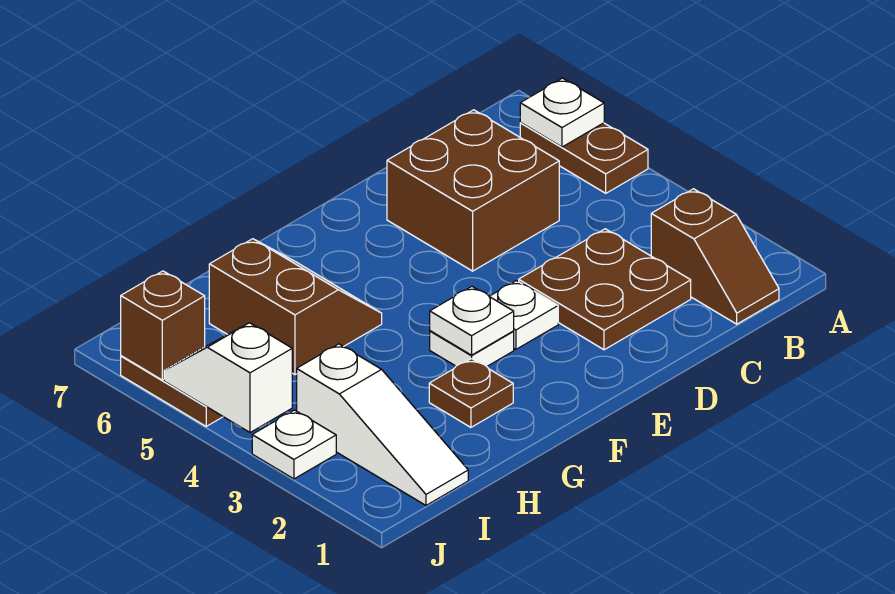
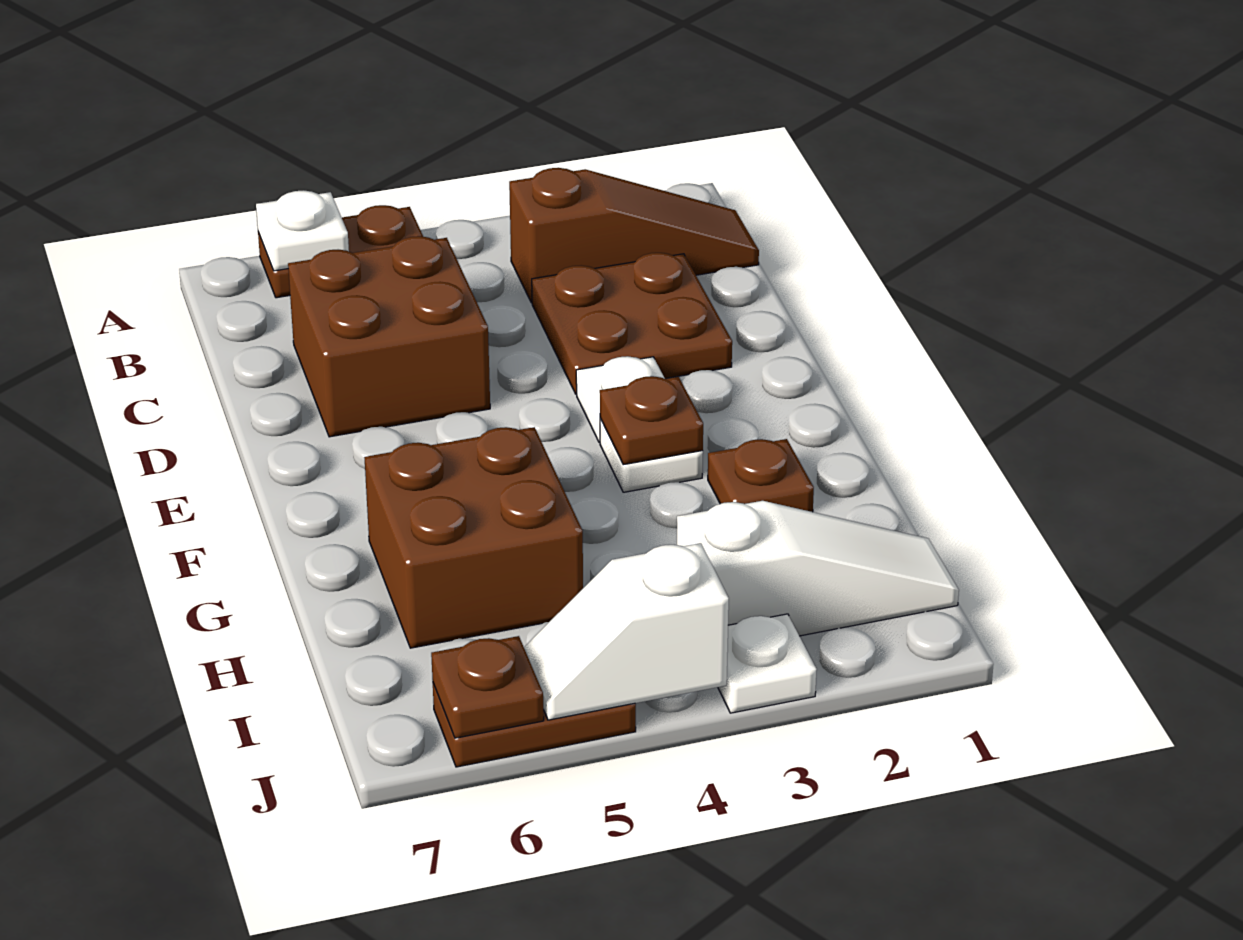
brown 1x2 slope [651,189,779,324] -> brown 1x3 slope [509,168,759,303]
white 1x1 plate [430,287,514,355] -> brown 1x1 plate [600,376,703,465]
brown 2x2 slope [209,239,382,375] -> brown 2x2 brick [364,427,583,648]
brown 1x1 brick [121,271,205,380] -> brown 1x1 plate [431,636,544,738]

